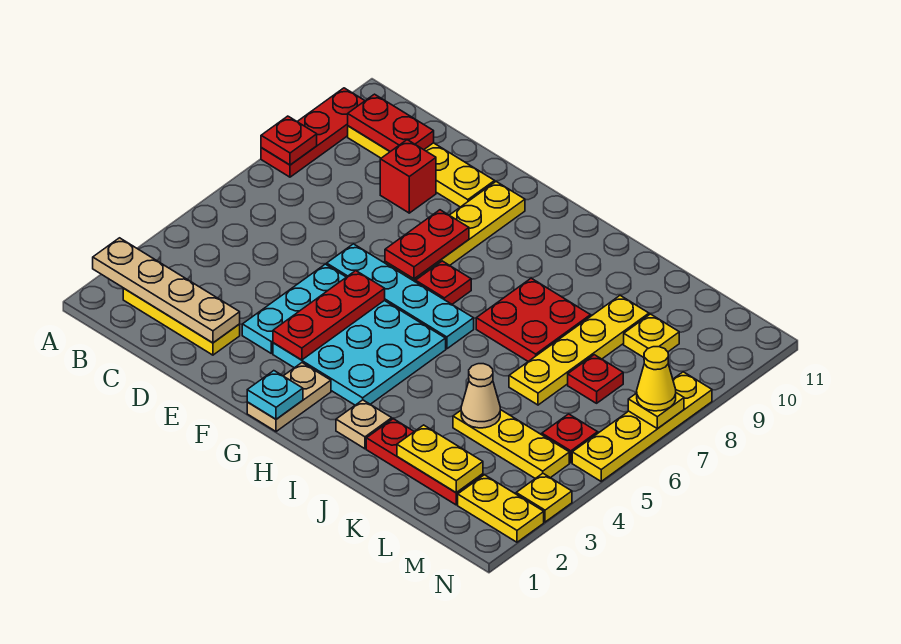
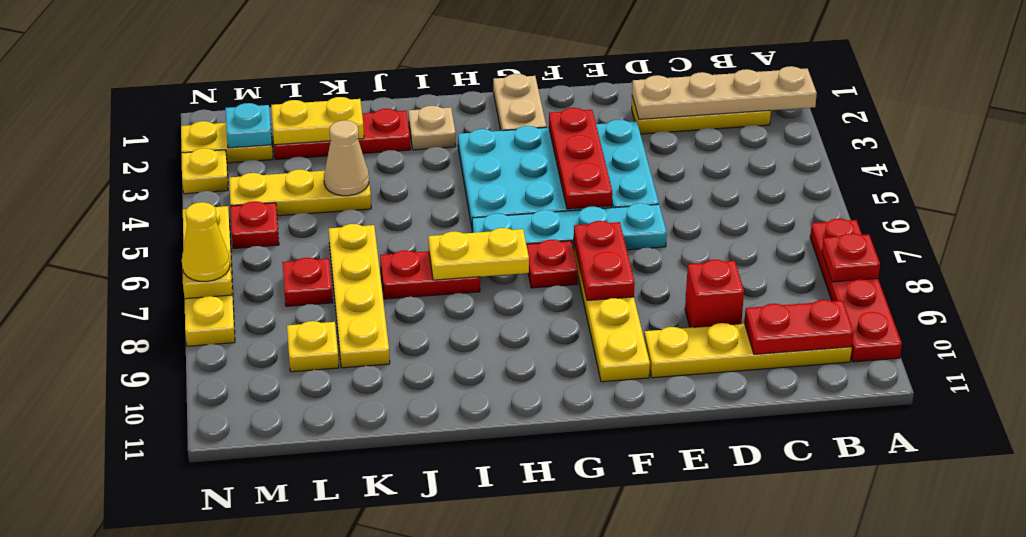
red 1x3 plate [261,88,365,177] -> red 1x4 plate [810,219,902,362]
cyan 1x1 plate [247,371,303,419] -> cyan 1x1 plate moved to [225,103,272,148]
none -> yellow 1x2 plate [428,228,529,280]
red 2x2 plate [476,278,591,361] -> red 1x2 plate [380,250,480,299]

